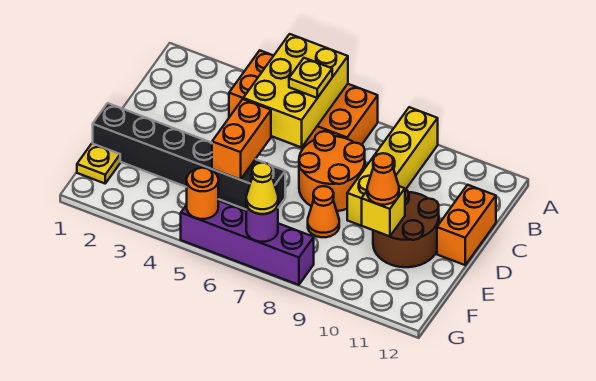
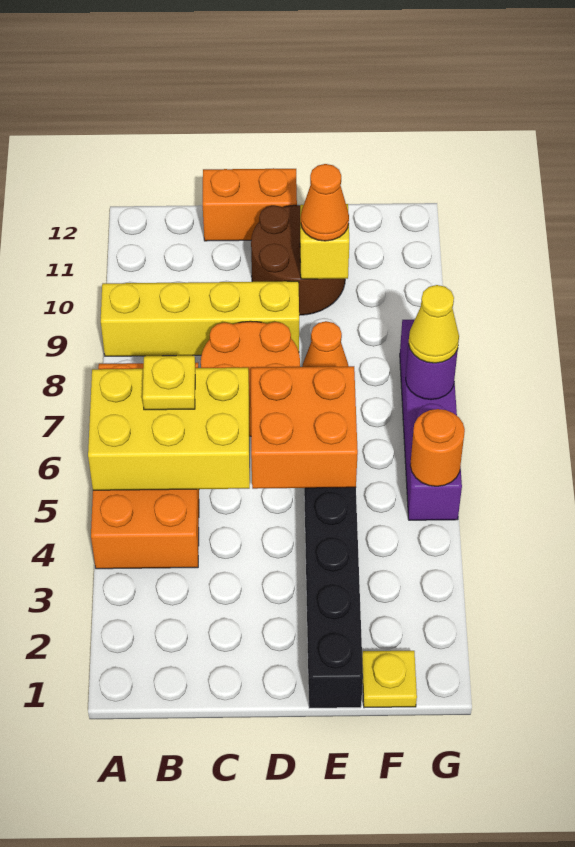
orange 1x2 brick [212,99,271,180] -> orange 2x2 brick [251,366,358,489]

